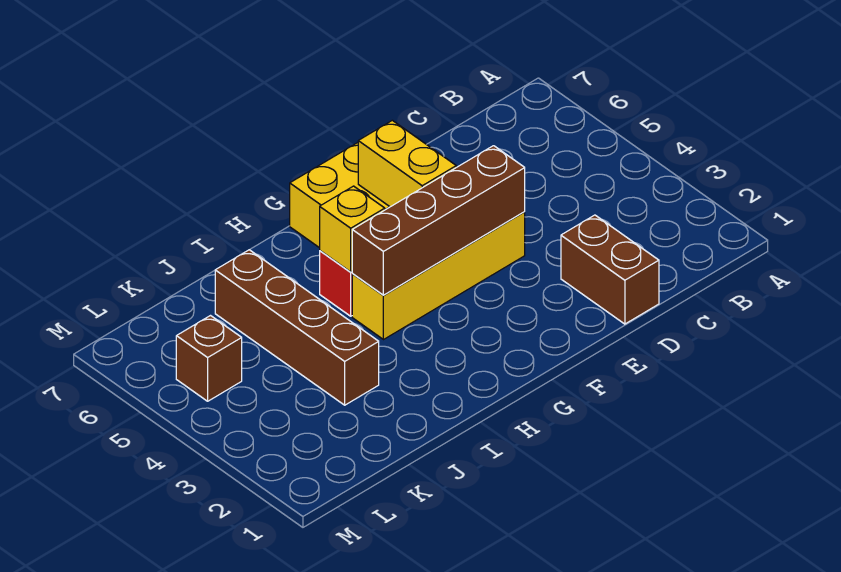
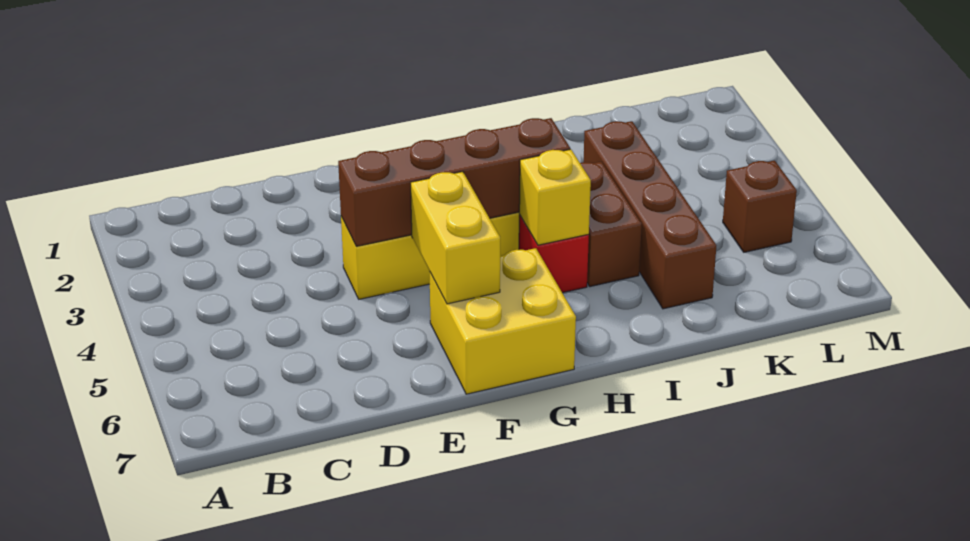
brown 1x2 brick [561,215,659,324] -> brown 1x2 brick moved to [580,162,642,287]

